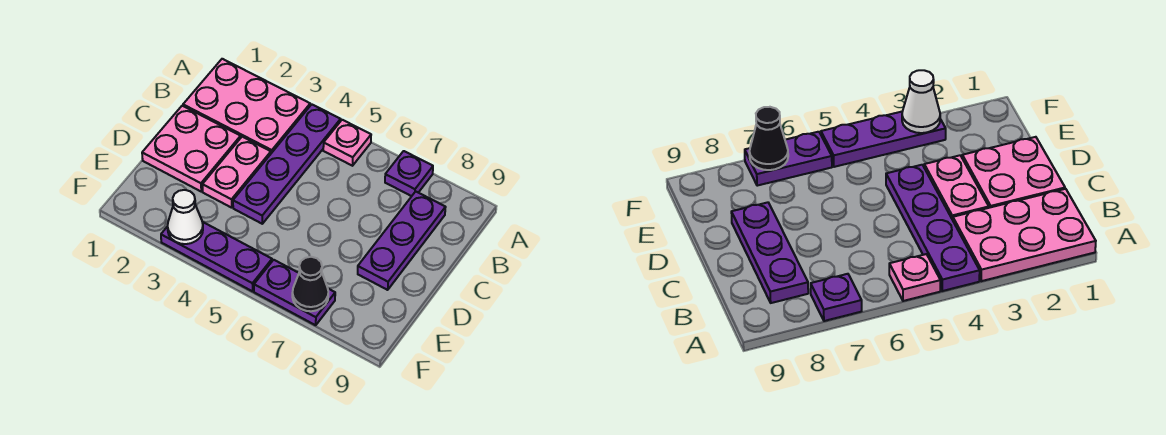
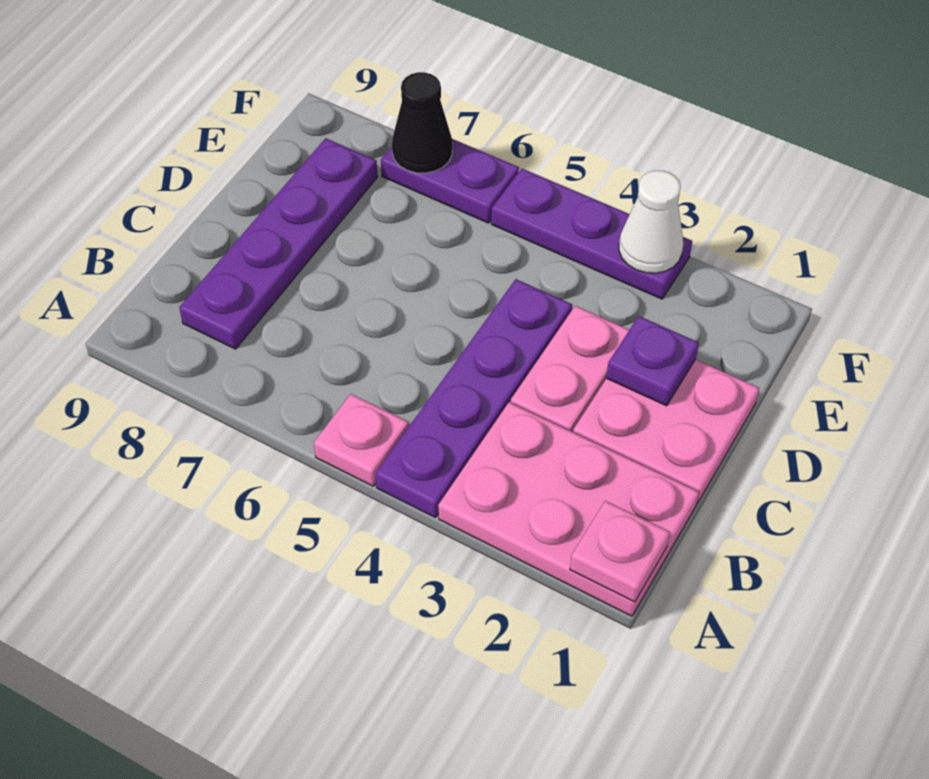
none -> pink 1x1 plate [570,501,670,602]
purple 1x1 plate [385,151,433,196] -> purple 1x1 plate moved to [606,316,699,406]
purple 1x3 plate [358,191,446,290] -> purple 1x4 plate [179,138,377,349]

